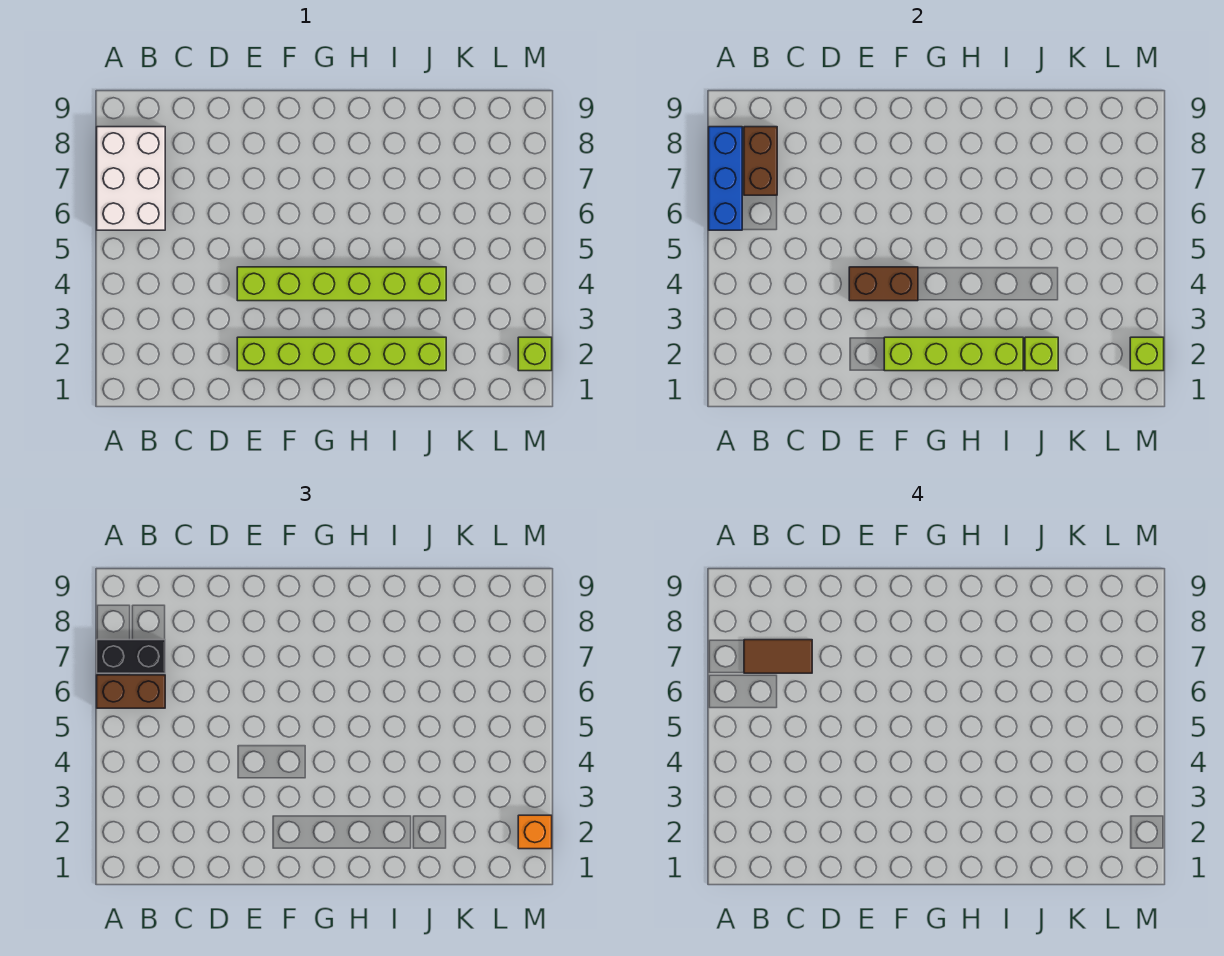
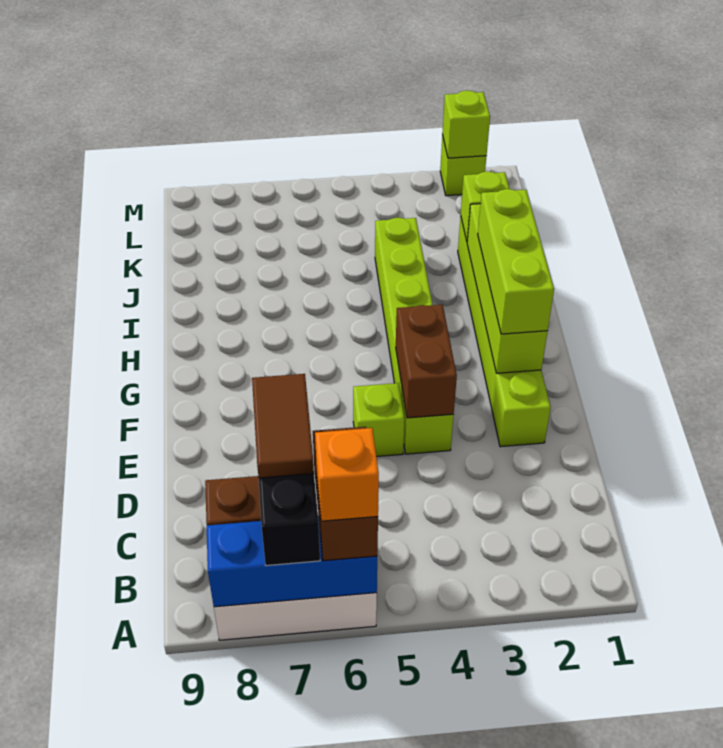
none -> lime 1x1 brick [353,383,405,457]
none -> lime 1x3 brick [478,189,554,334]
orange 1x1 brick [518,815,552,849] -> orange 1x1 brick moved to [315,428,379,521]

